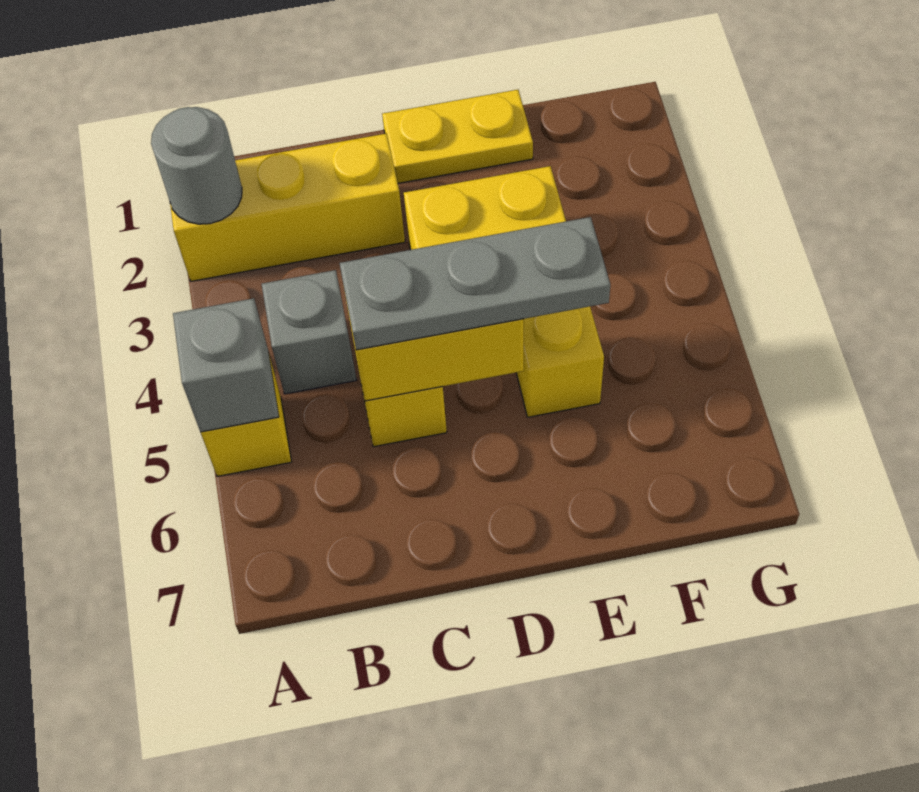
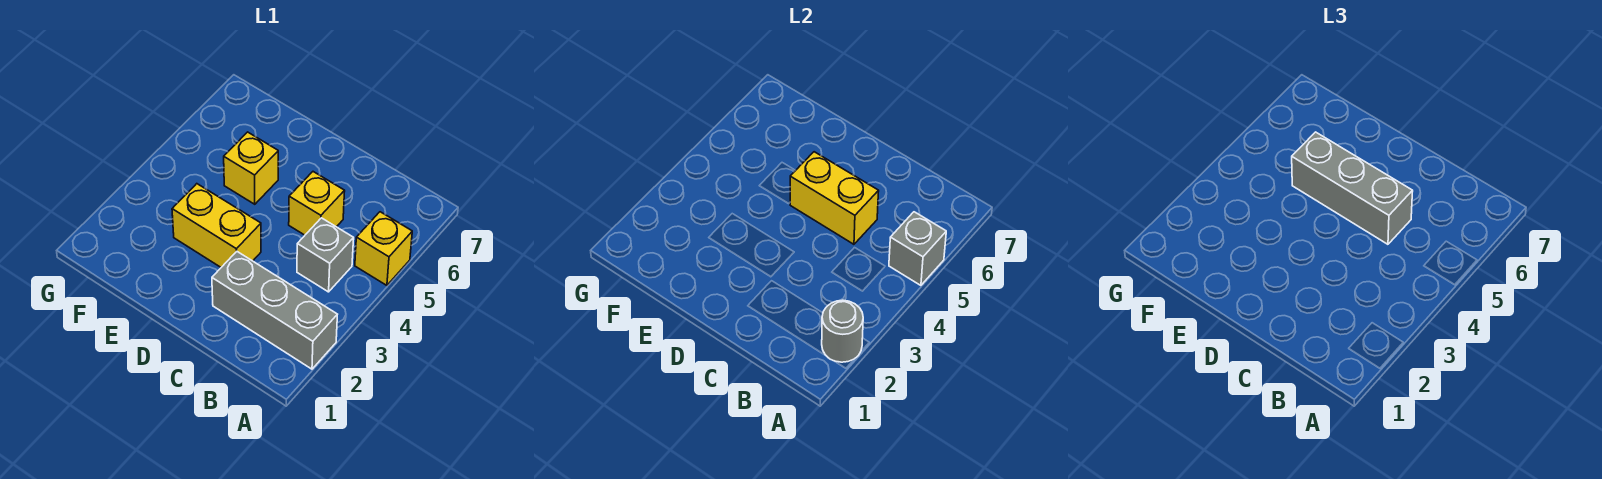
yellow 1x3 brick [170,134,405,281] -> grey 1x3 brick [212,252,337,369]
grey 1x3 plate [340,217,610,350] -> grey 1x3 brick [1292,132,1413,244]
yellow 1x2 plate [382,90,533,183] -> none

